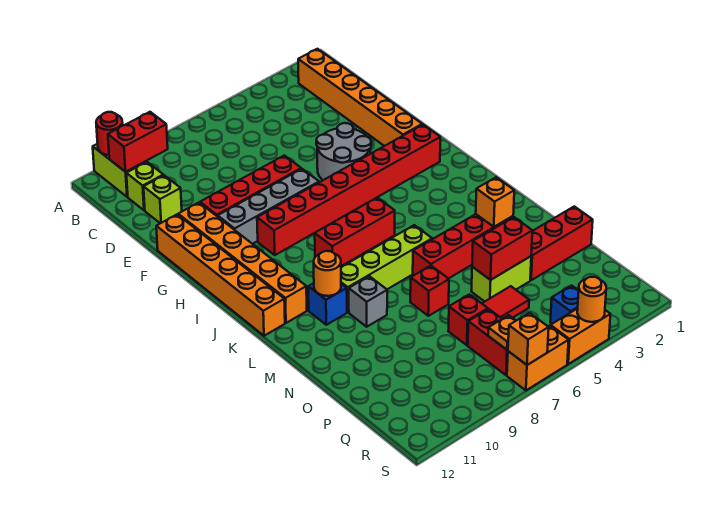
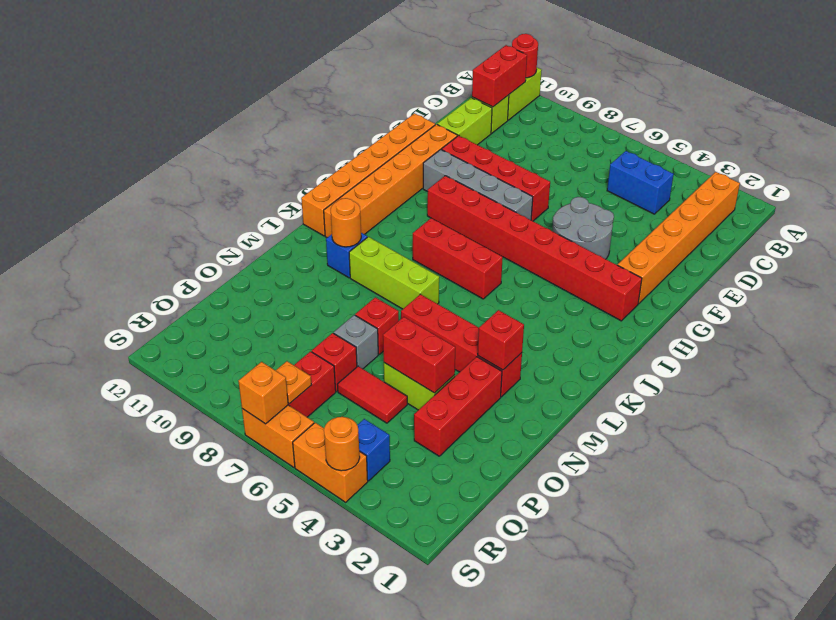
red 1x2 brick [108,112,168,172] -> red 1x2 brick turned to [472,45,527,107]
none -> blue 1x2 brick [607,151,674,214]
lime 1x1 brick [144,175,182,223] -> lime 1x2 brick [437,98,492,145]
lime 1x4 brick [341,225,432,312] -> lime 1x3 brick [349,237,439,309]
orange 1x1 brick [476,177,514,227] -> red 1x1 brick [478,310,524,370]
grey 1x1 brick [349,276,387,327] -> grey 1x1 brick moved to [334,315,378,369]
red 1x3 brick [530,206,593,280] -> red 1x3 brick turned to [414,357,502,456]

